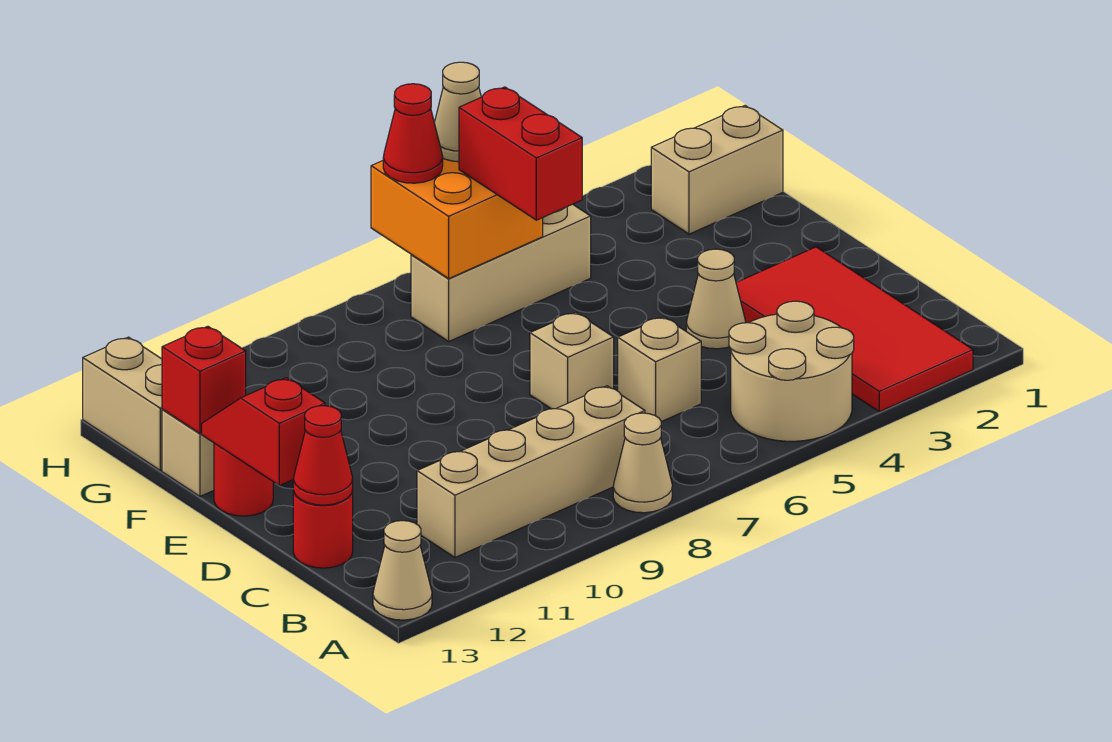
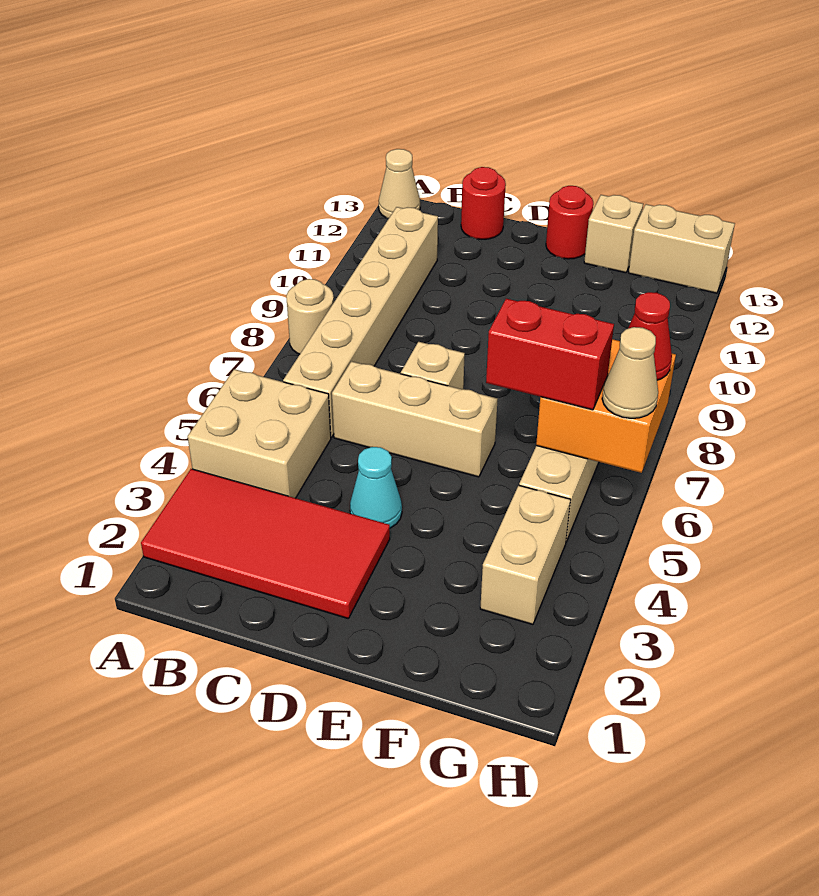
tan 2x2 round brick [729,301,854,441] -> tan 2x2 brick [188,369,331,498]
tan 1x1 cone [613,413,672,513] -> tan 1x1 round brick [286,279,334,354]
tan 1x4 brick [417,386,645,557] -> tan 1x6 brick [283,207,438,437]
tan 1x1 brick [618,317,701,422] -> tan 1x3 brick [332,361,498,477]
red 1x1 cone [293,406,353,505] -> none
tan 1x1 cone [686,249,746,349] -> cyan 1x1 cone [350,447,402,528]
red 1x2 slope [202,378,325,486] -> none
red 1x1 brick [162,326,246,433] -> none
tan 1x2 brick [651,106,783,234] -> tan 1x2 brick moved to [480,486,570,624]

